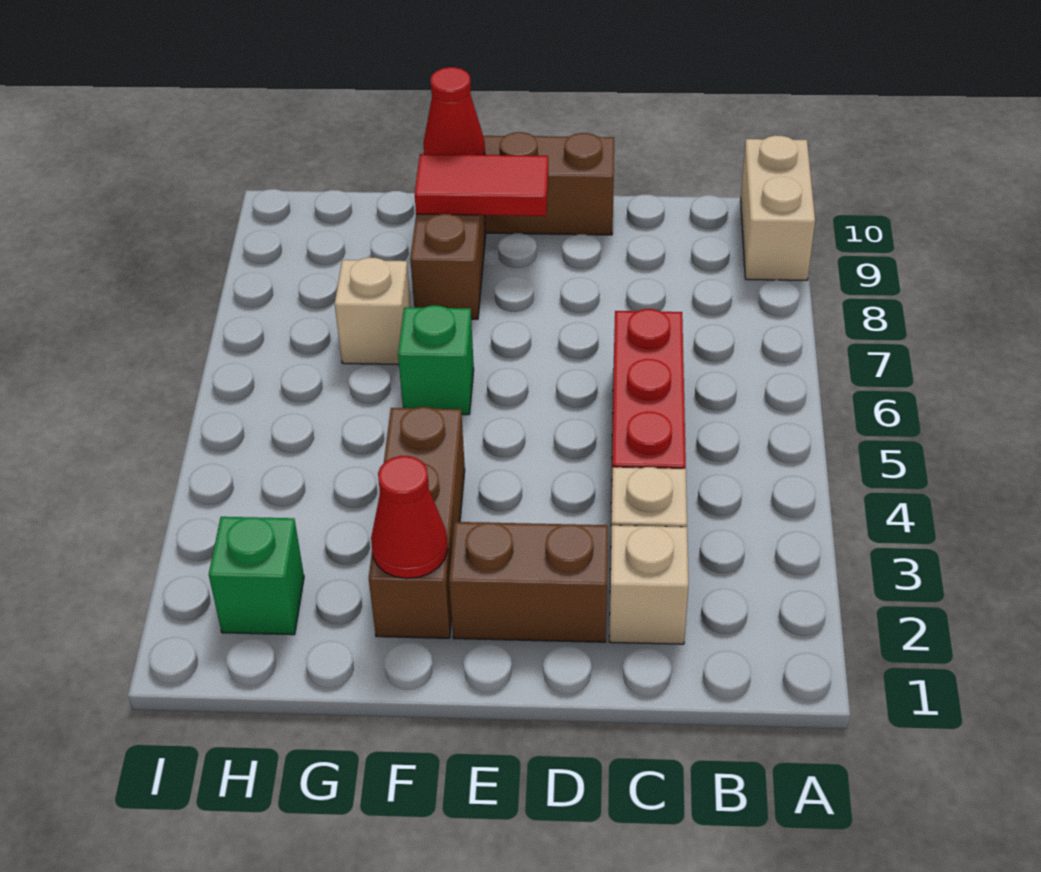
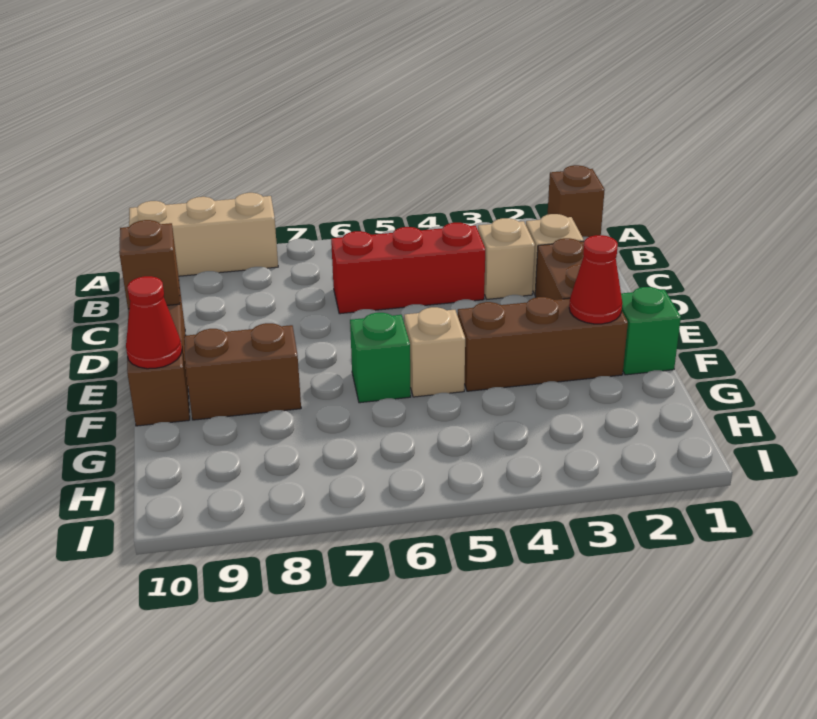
none -> brown 1x1 brick [547,165,605,237]
tan 1x2 brick [741,135,815,280] -> tan 1x3 brick [129,193,278,276]
none -> brown 1x1 brick [119,220,180,309]
red 1x2 tile [415,154,548,216] -> none
tan 1x1 brick [335,257,411,365] -> tan 1x1 brick moved to [404,307,465,397]
green 1x1 brick [209,517,304,635] -> green 1x1 brick moved to [621,287,681,375]

